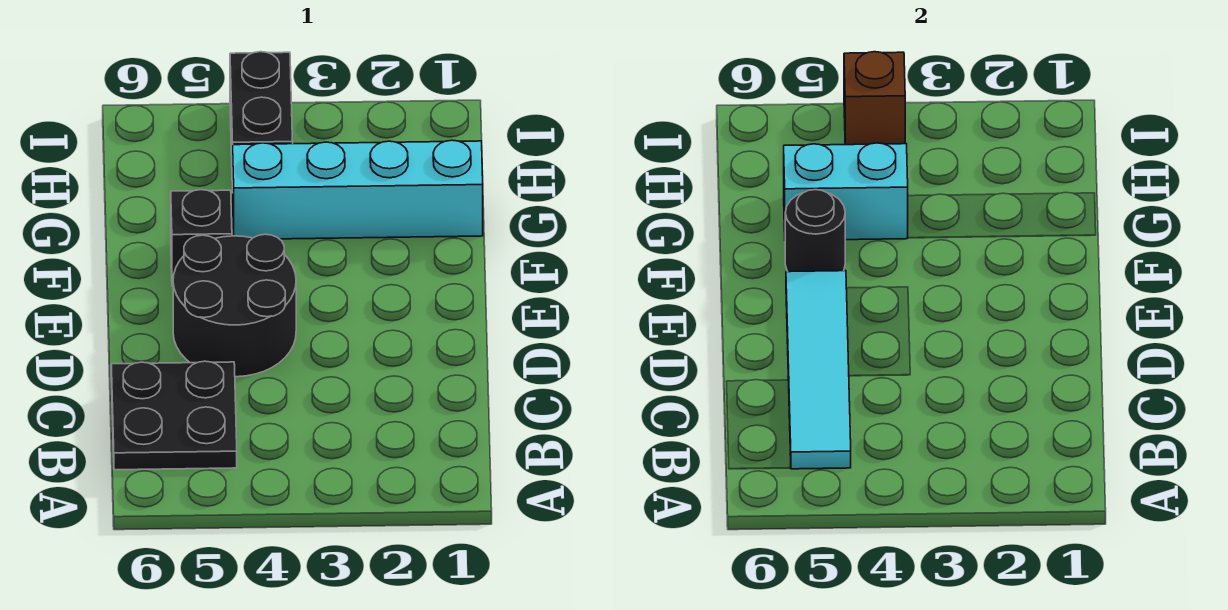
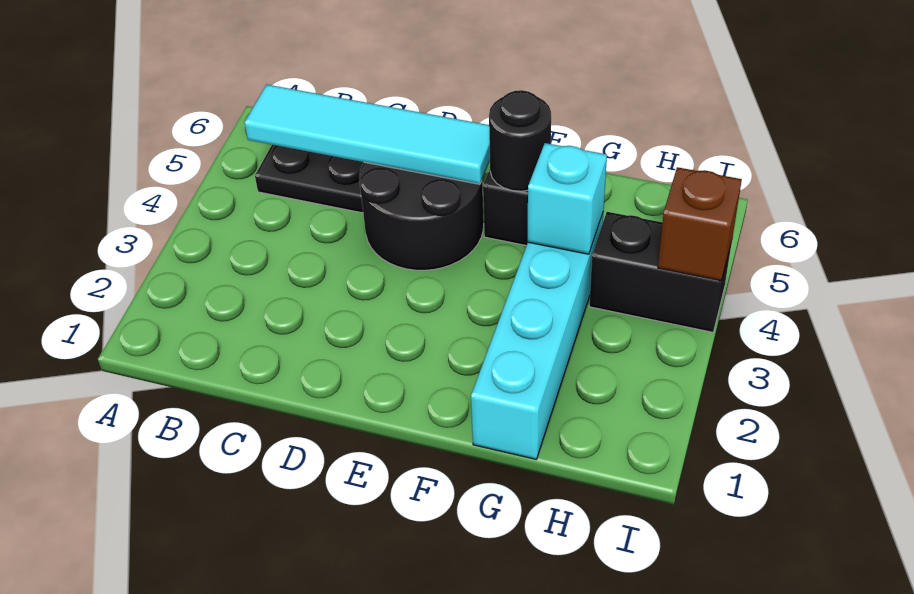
cyan 1x2 brick [784,143,908,240] -> cyan 1x1 brick [528,143,607,254]

